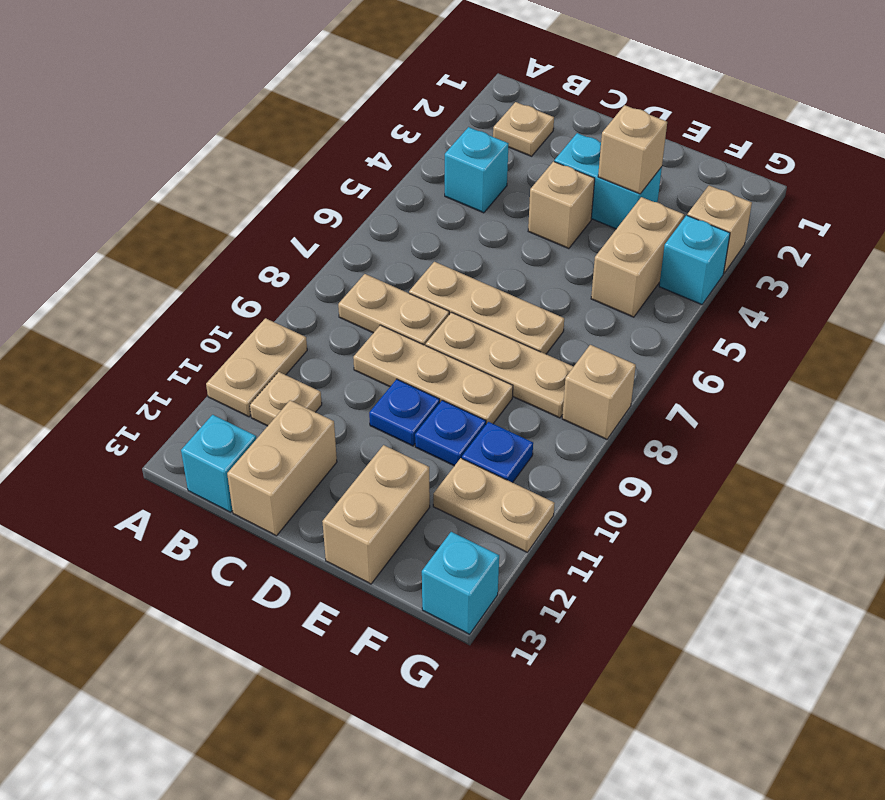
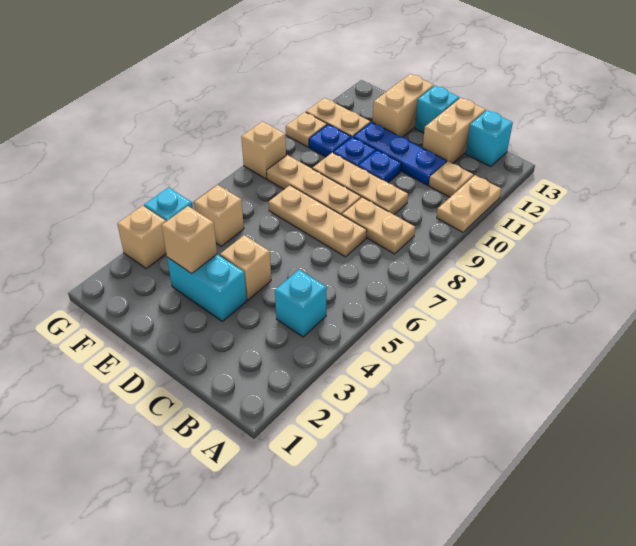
tan 1x1 plate [493,102,554,156] -> tan 1x1 plate moved to [286,112,327,147]
none -> blue 1x3 plate [353,122,447,185]
tan 1x2 brick [591,197,684,317] -> tan 1x1 brick [194,185,244,246]
cyan 1x1 brick [422,532,499,634] -> cyan 1x1 brick moved to [415,86,459,133]

